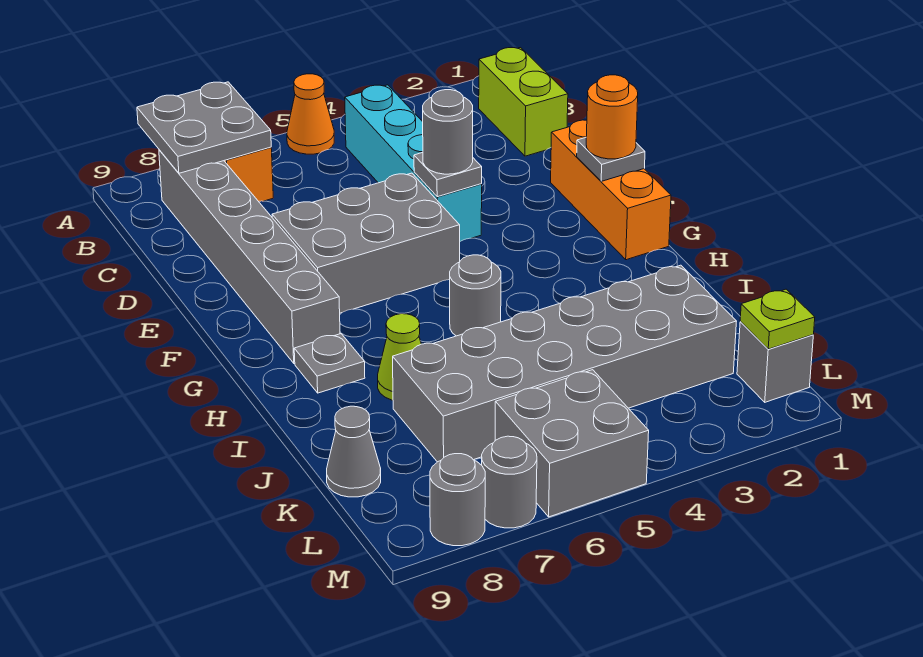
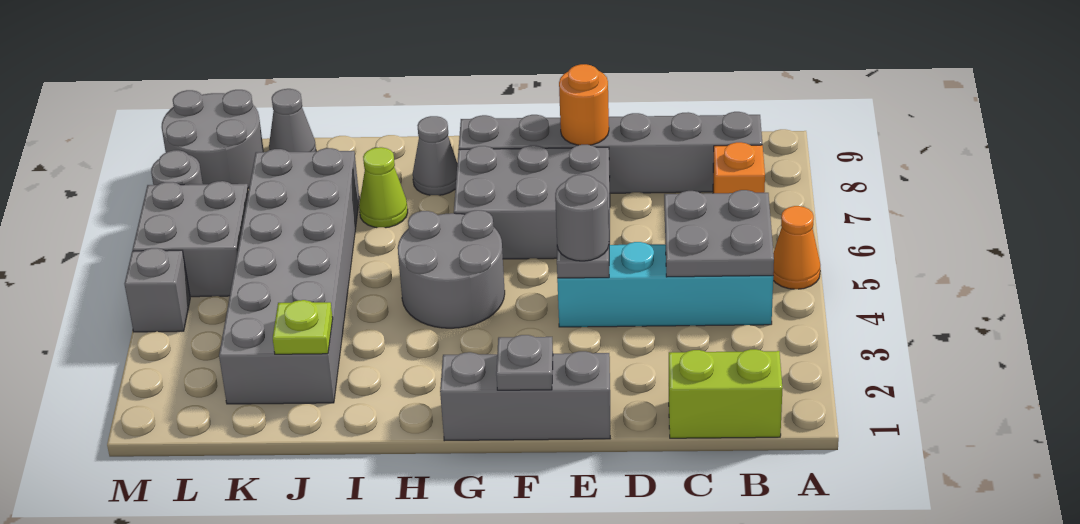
grey 2x2 plate [137,82,271,173] -> grey 2x2 plate moved to [664,190,774,277]
orange 1x3 brick [551,120,671,260] -> grey 1x3 brick [440,351,610,441]
grey 2x3 brick [272,173,460,313] -> grey 2x3 brick turned to [454,145,610,259]
orange 1x1 round brick [586,75,638,159] -> orange 1x1 round brick moved to [559,64,609,145]
grey 1x1 round brick [449,255,501,336] -> grey 2x2 round brick [398,210,505,328]
grey 1x1 plate [294,334,365,393] -> grey 1x1 cone [413,116,457,195]
grey 1x1 brick [737,322,813,402] -> grey 1x1 brick moved to [124,248,190,332]
lime 1x1 plate [740,289,815,349] -> lime 1x1 plate moved to [273,300,333,354]
grey 1x1 round brick [430,454,485,546] -> grey 2x2 round brick [162,90,264,189]

